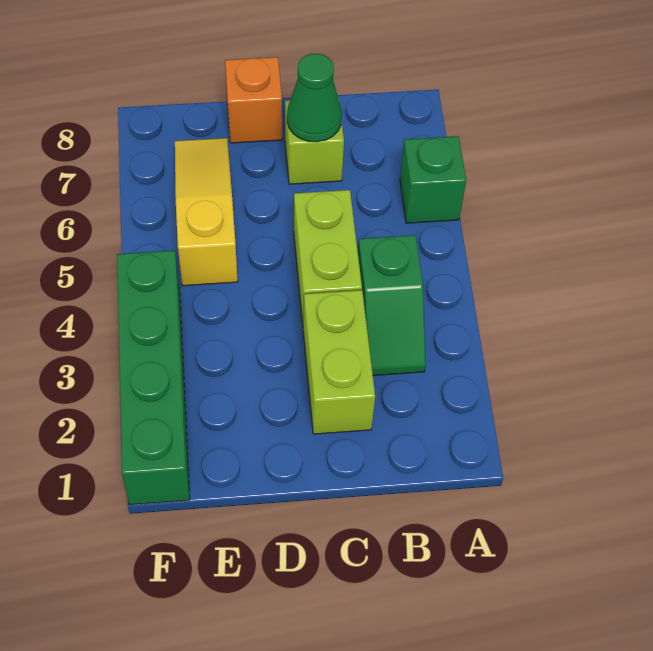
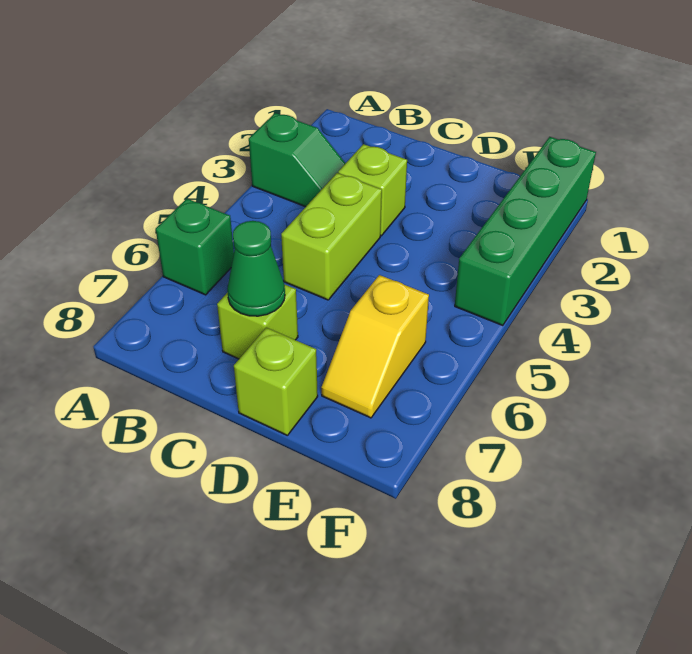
green 1x2 slope [358,235,426,375] -> green 1x2 slope turned to [249,113,346,207]
lime 1x2 brick [303,290,375,434] -> lime 1x1 brick [338,144,407,236]
orange 1x1 brick [225,57,282,143] -> lime 1x1 brick [234,328,318,435]
yellow 1x3 slope [175,138,238,286] -> yellow 1x2 slope [321,275,429,418]

